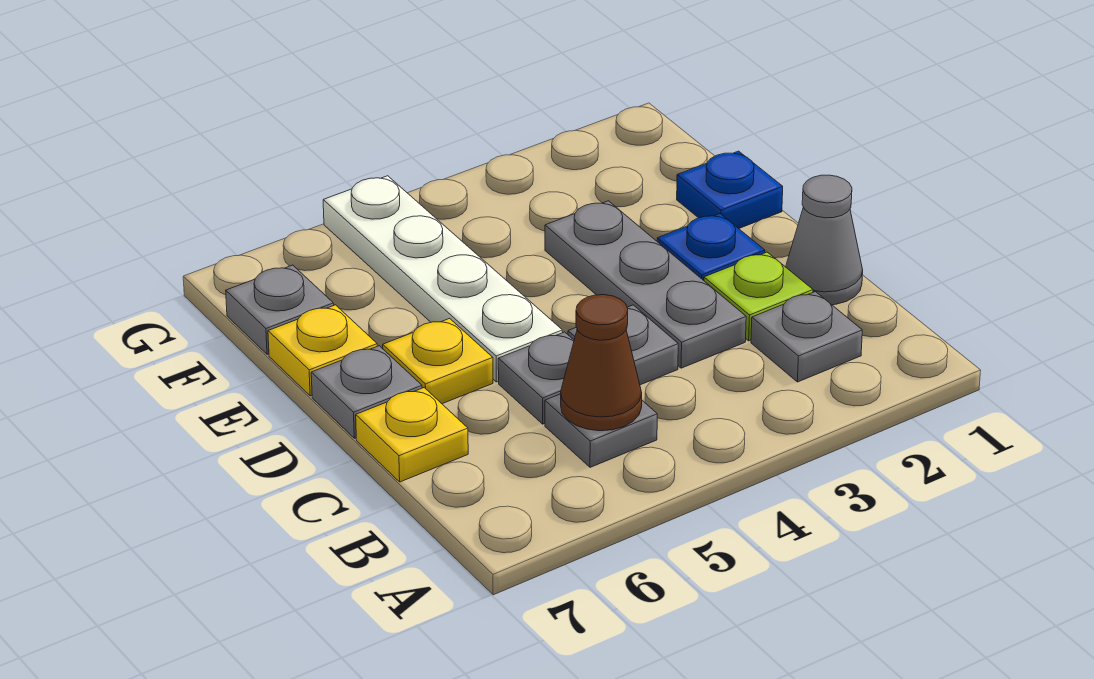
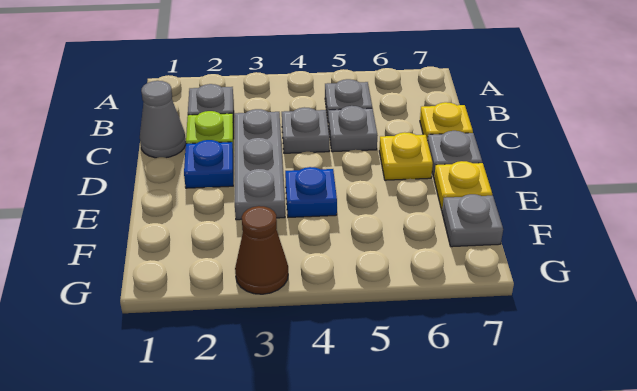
brown 1x1 cone [561,295,642,431] -> brown 1x1 cone moved to [235,206,288,294]
white 1x4 plate [323,176,562,382] -> none
blue 1x1 plate [677,151,783,229] -> blue 1x1 plate moved to [285,167,337,217]

